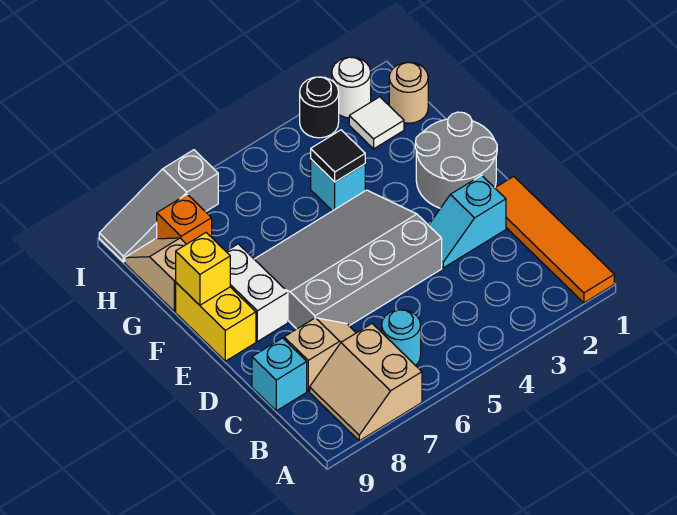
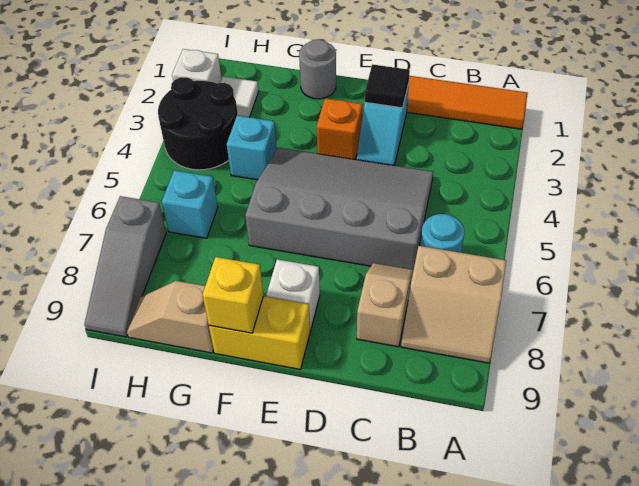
cyan 1x1 brick [252,338,307,411] -> cyan 1x1 brick moved to [162,170,218,238]
grey 3x4 slope [254,190,442,329] -> grey 3x4 slope turned to [245,148,433,270]
grey 2x2 round brick [415,112,497,208] -> grey 1x1 round brick [299,39,336,99]
white 1x2 brick [226,244,288,341] -> white 1x1 brick [266,259,320,331]
black 1x1 tile [311,130,365,182] -> black 1x1 tile moved to [365,64,410,108]
tan 1x1 round brick [389,62,428,123] -> none
orange 1x1 brick [157,194,212,244] -> orange 1x1 brick moved to [317,98,362,160]
white 1x1 round brick [332,57,371,118] -> white 1x1 brick [172,49,222,83]
black 1x1 round brick [300,77,339,138] -> black 2x2 round brick [158,77,238,170]

